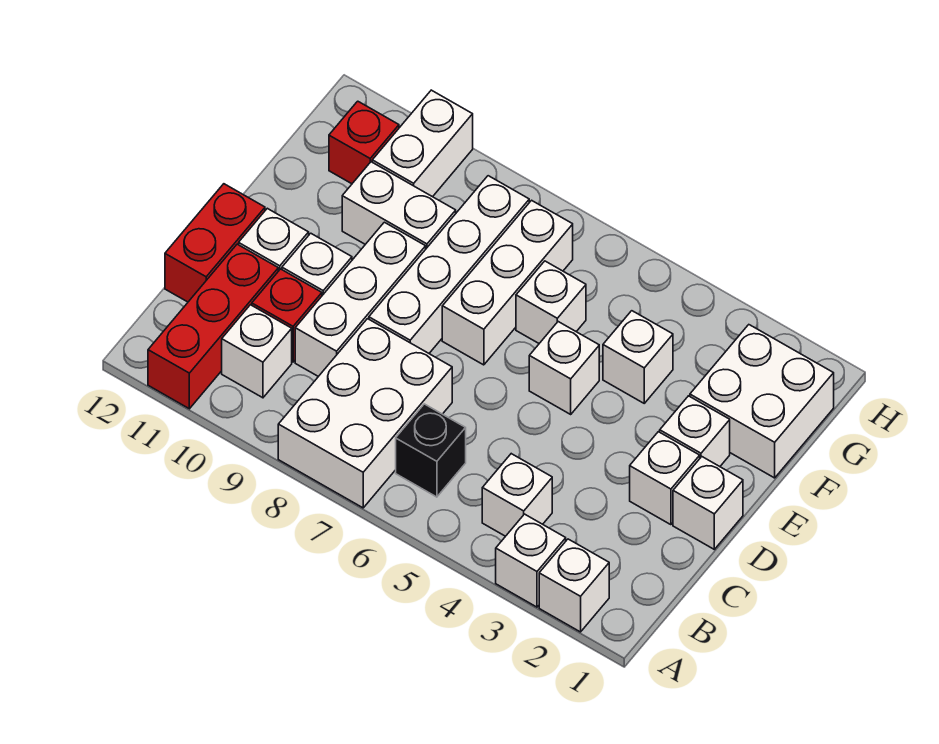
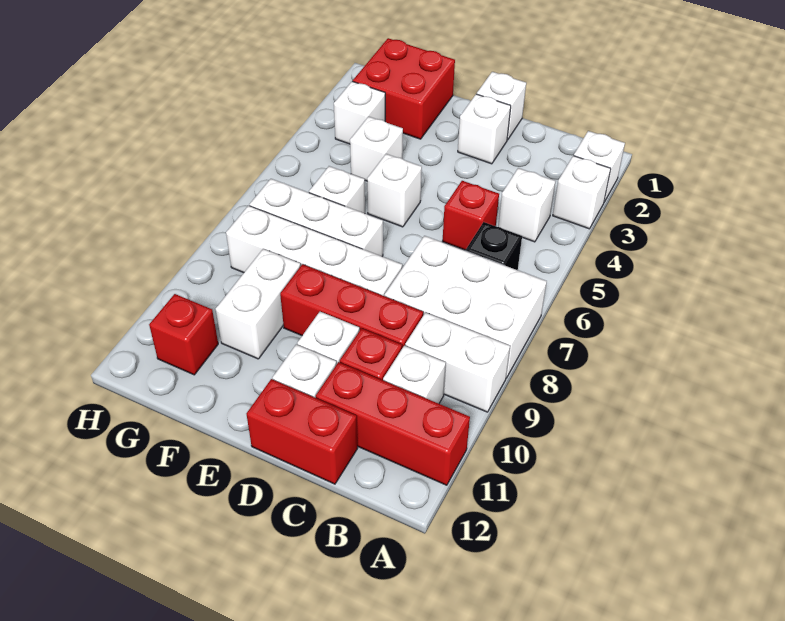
none -> red 1x1 brick [442,181,499,250]
white 1x3 brick [295,222,426,376] -> red 1x3 brick [280,264,423,348]
white 1x1 brick [660,396,730,466] -> white 1x1 brick moved to [334,81,385,144]
white 2x2 brick [690,325,834,478] -> red 2x2 brick [353,38,455,139]
white 1x2 brick [372,90,473,197] -> white 1x2 brick moved to [405,313,510,412]

